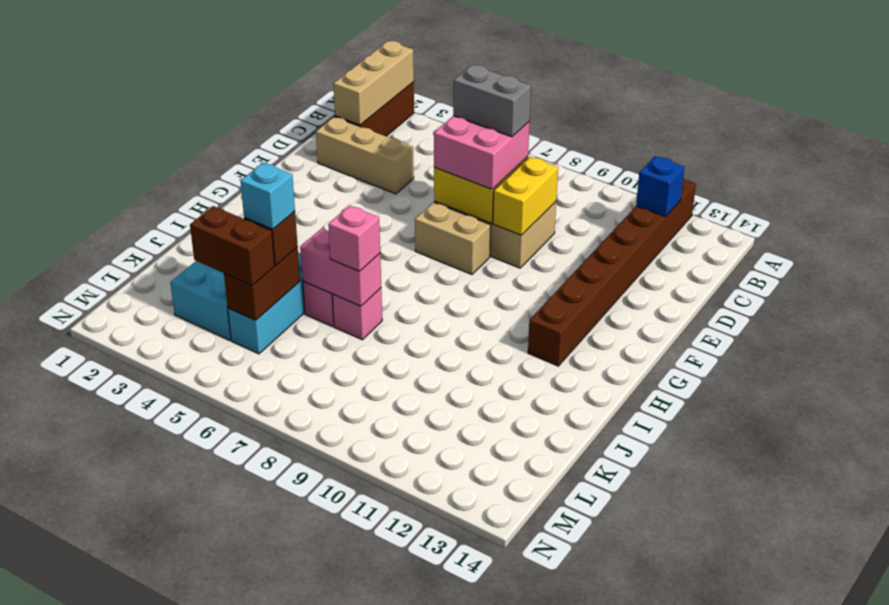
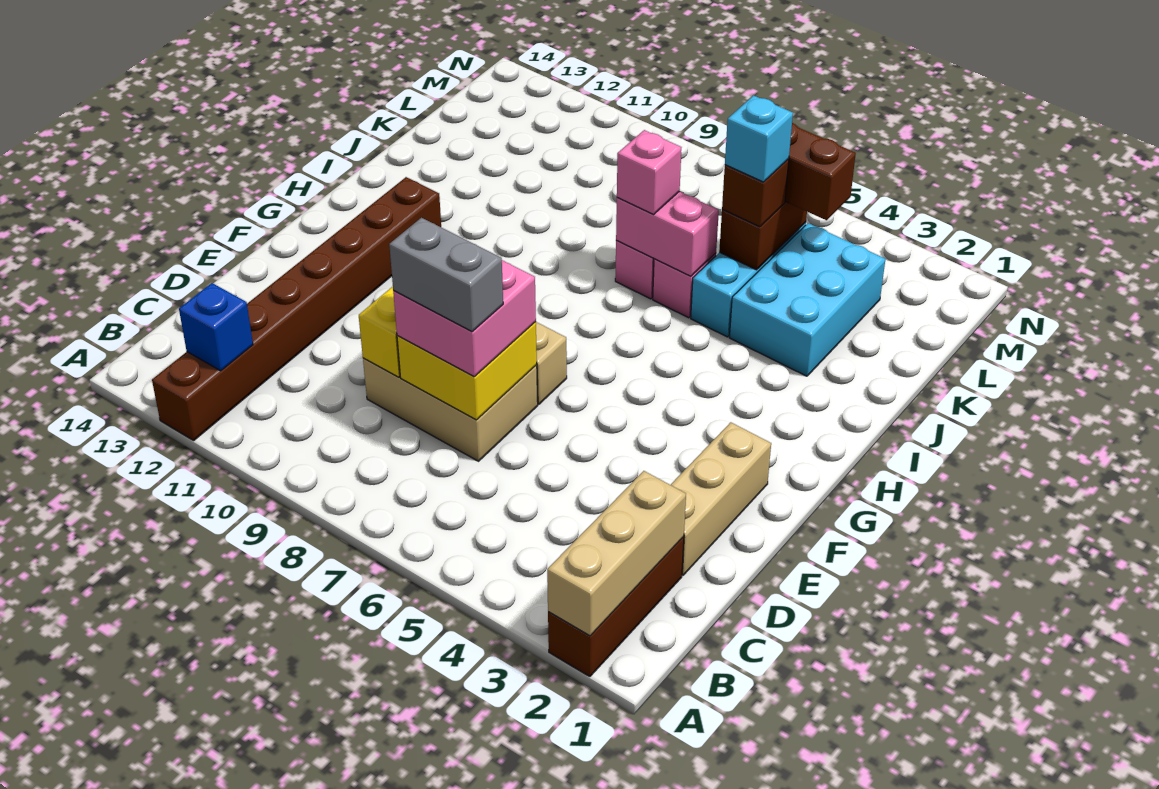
tan 1x3 brick [316,117,414,194] -> tan 1x3 brick turned to [671,422,771,575]

